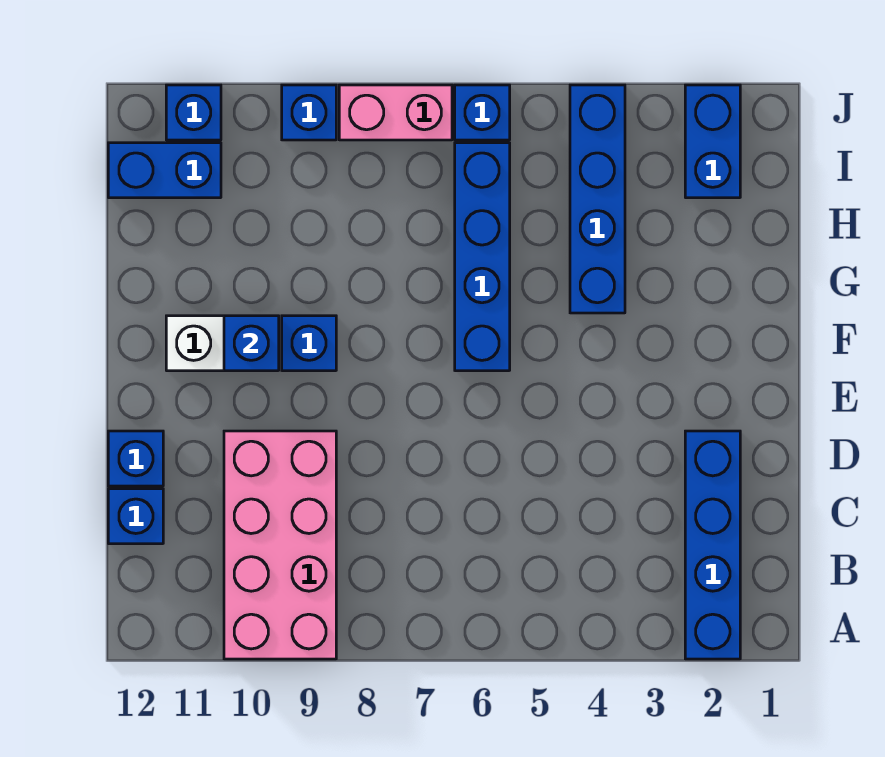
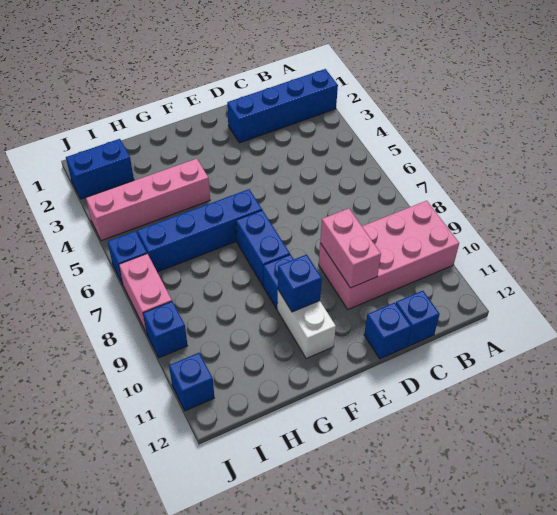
none -> pink 1x2 brick [320,208,381,288]
blue 1x4 brick [570,85,625,313] -> pink 1x4 brick [86,159,210,241]
blue 1x2 brick [108,143,221,198] -> blue 1x2 brick moved to [236,210,290,285]

